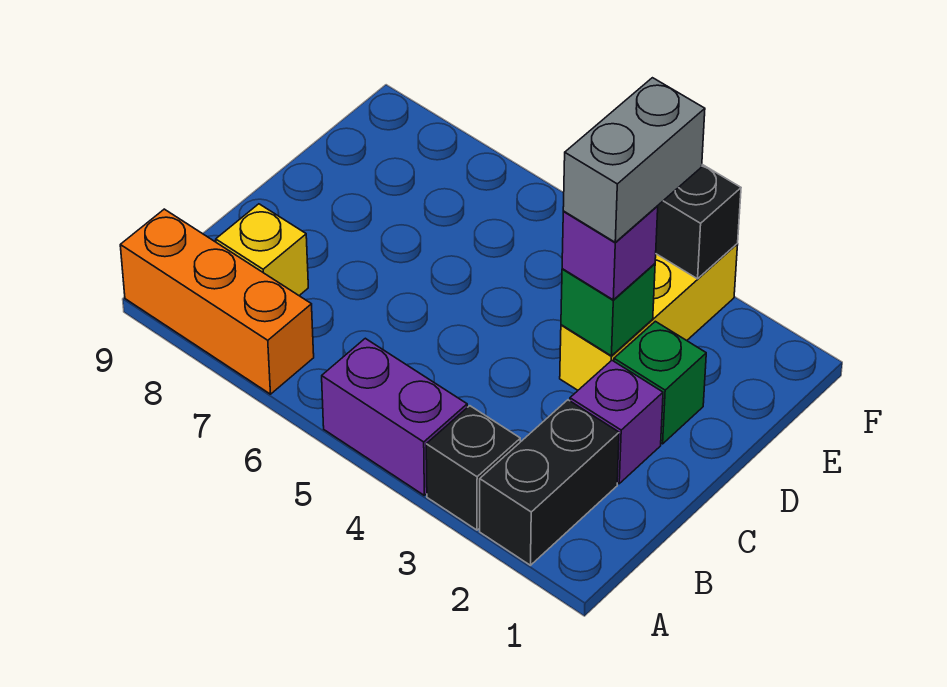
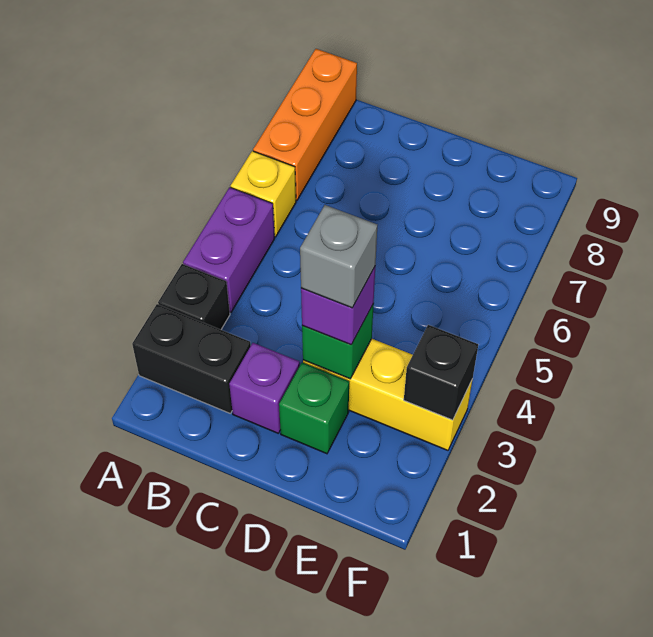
yellow 1x1 brick [216,204,308,295] -> yellow 1x1 brick moved to [231,151,296,237]
grey 1x2 brick [563,78,705,243] -> grey 1x1 brick [300,205,377,308]

